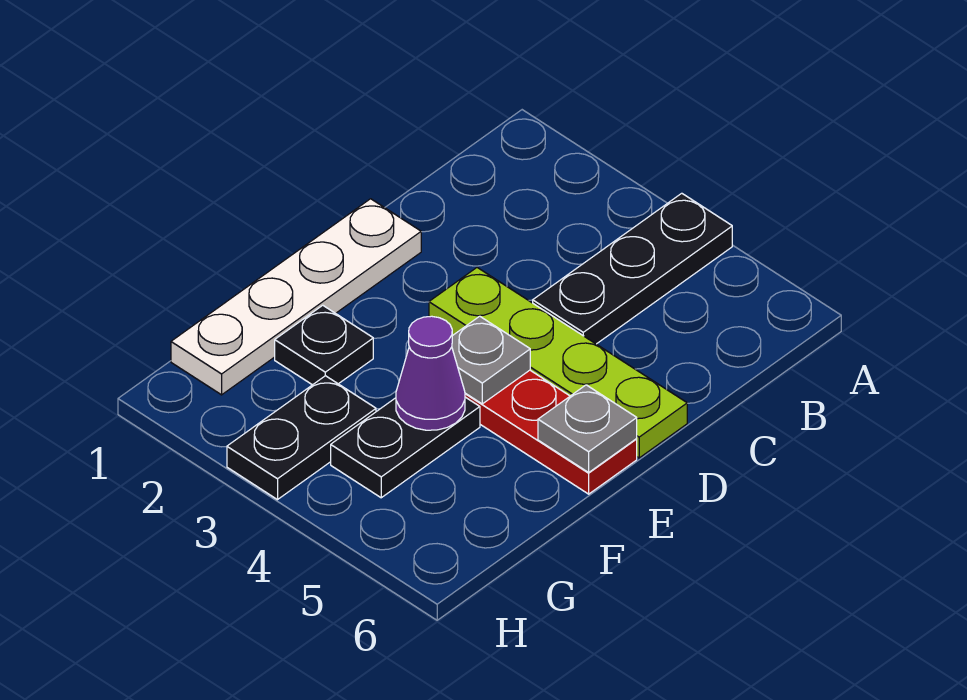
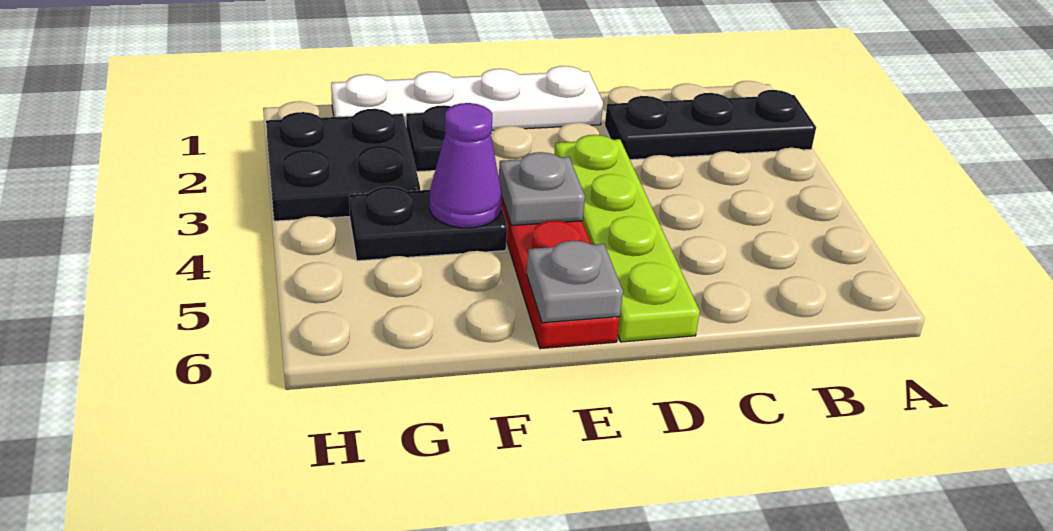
black 1x3 plate [533,193,732,344] -> black 1x3 plate moved to [605,90,816,160]
black 1x2 plate [227,376,376,500] -> black 2x2 plate [266,109,420,221]

